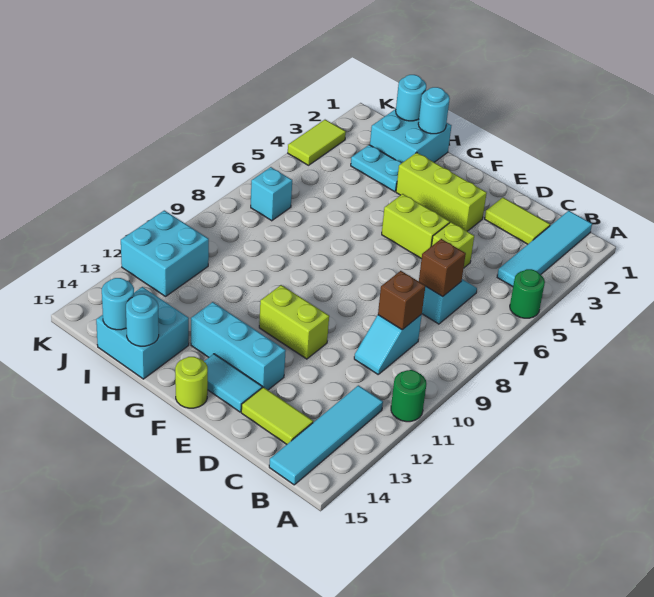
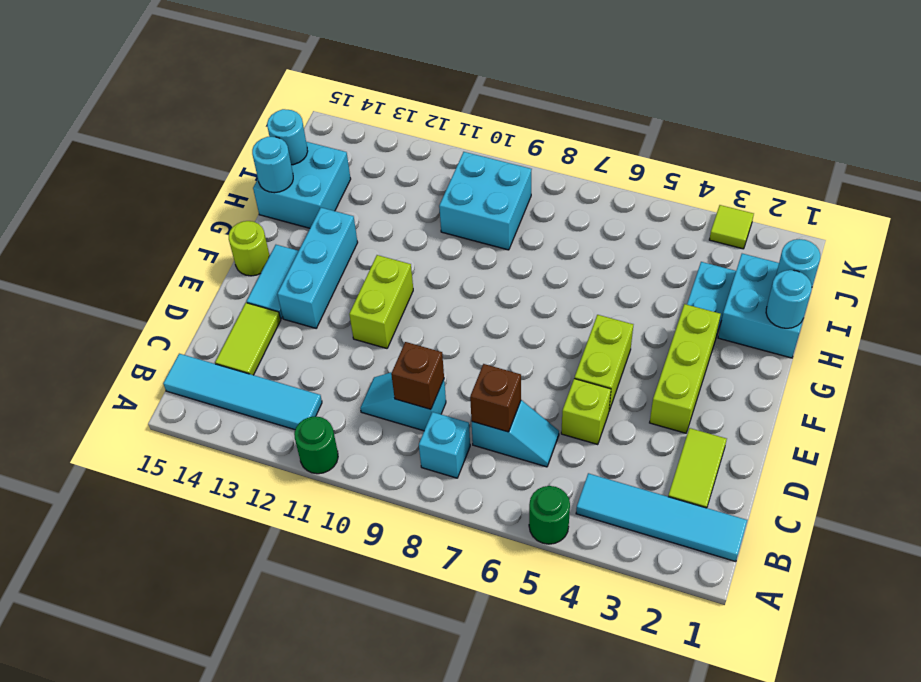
cyan 1x1 brick [251,167,292,221] -> cyan 1x1 brick moved to [419,412,470,478]
cyan 2x2 brick [121,210,209,296] -> cyan 2x2 brick moved to [439,152,532,250]
lime 1x2 tile [288,120,346,165] -> lime 1x1 tile [709,205,754,249]

